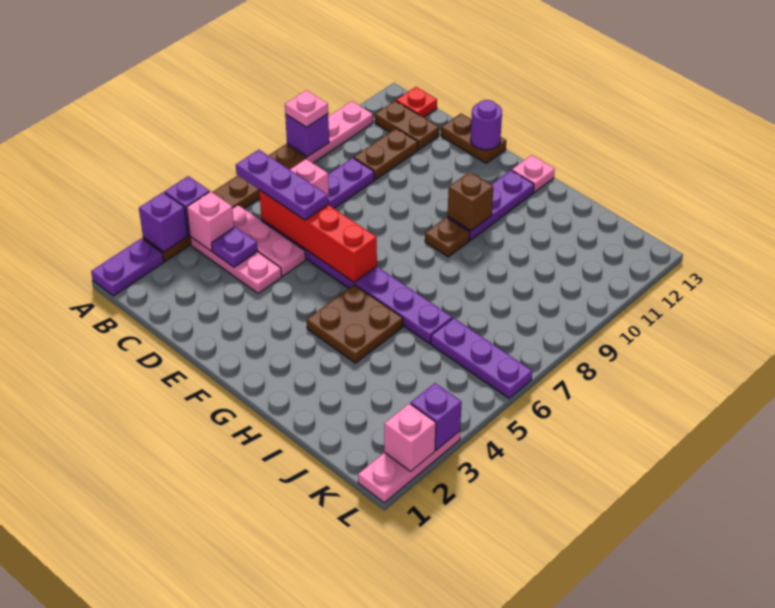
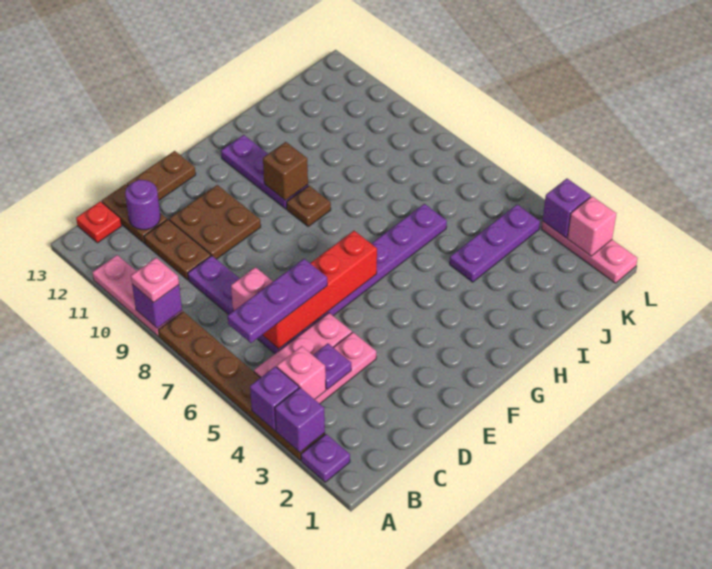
purple 1x2 plate [91,238,164,296] -> purple 1x1 plate [301,434,350,482]
brown 1x2 plate [375,101,439,150] -> brown 1x2 plate turned to [102,184,167,243]
purple 1x1 round brick [471,100,502,150] -> purple 1x1 round brick moved to [125,180,160,230]
brown 2x2 plate [307,285,403,363] -> brown 2x2 plate moved to [169,185,261,259]
pink 1x1 plate [512,155,555,192] -> none
purple 1x3 plate [431,318,532,398] -> purple 1x3 plate moved to [450,205,540,282]

